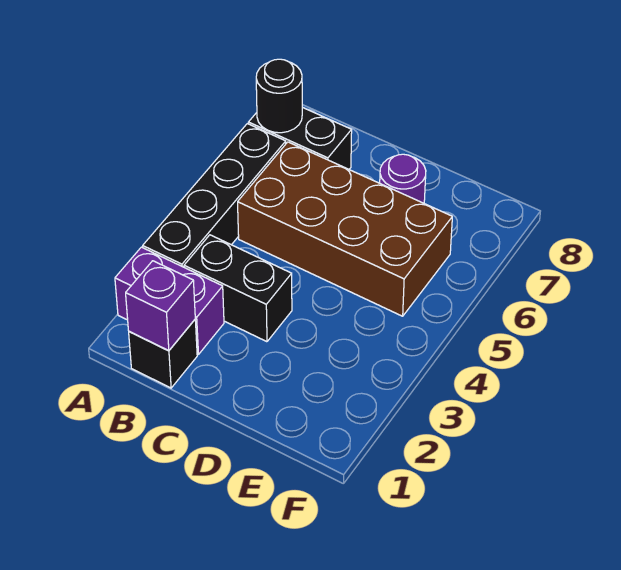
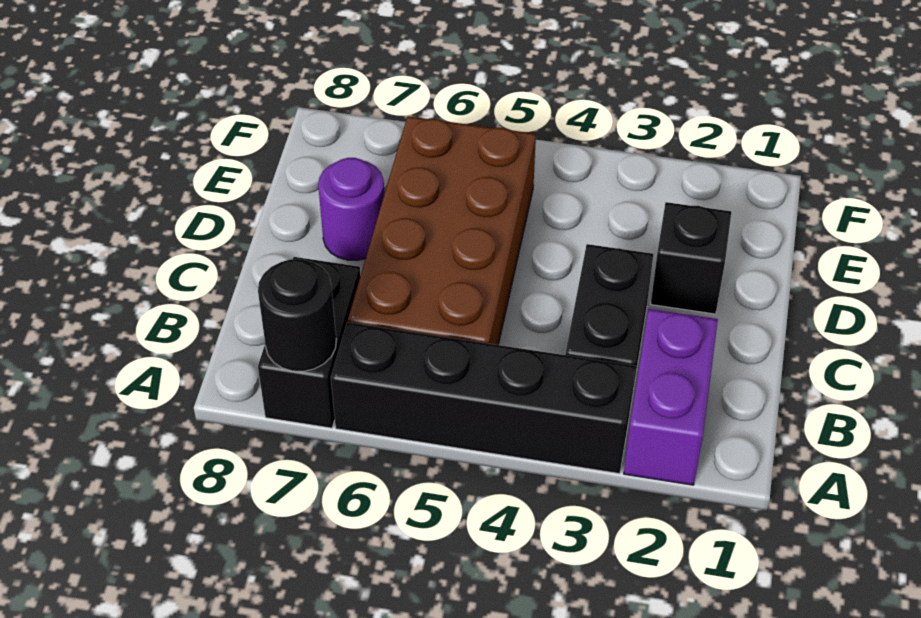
black 1x1 brick [129,320,197,388] -> black 1x1 brick moved to [651,202,732,314]
purple 1x1 brick [126,261,195,351] -> none

